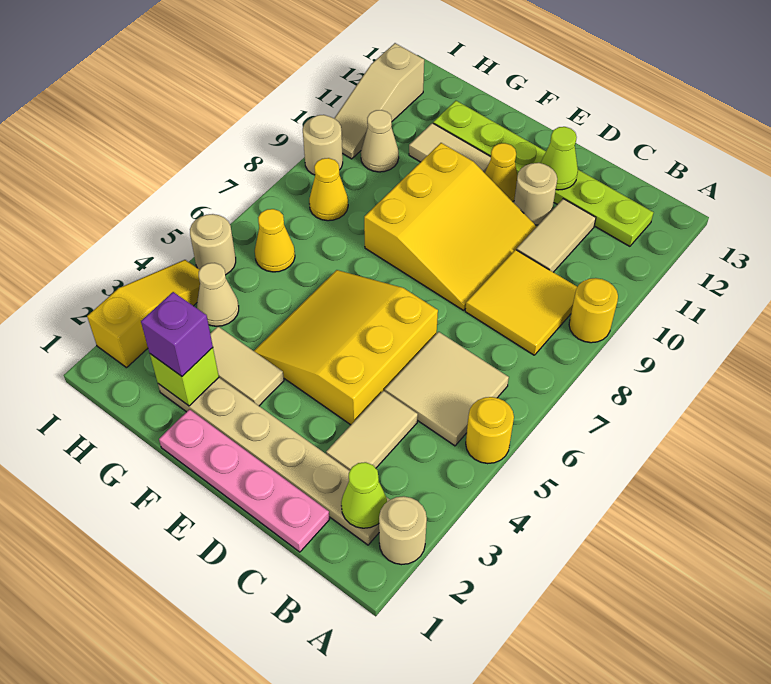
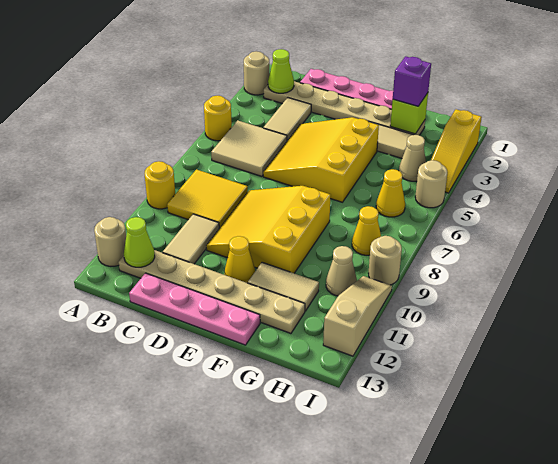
lime 1x6 plate [433,101,654,246] -> tan 1x6 plate [119,250,305,333]
none -> pink 1x4 plate [129,273,260,345]
yellow 3x3 slope [254,270,438,425] -> yellow 3x3 slope turned to [263,117,379,202]
tan 1x1 round brick [514,163,557,225] -> tan 1x1 round brick moved to [94,217,126,266]
lime 1x1 cone [541,127,578,190] -> lime 1x1 cone moved to [124,217,155,267]

